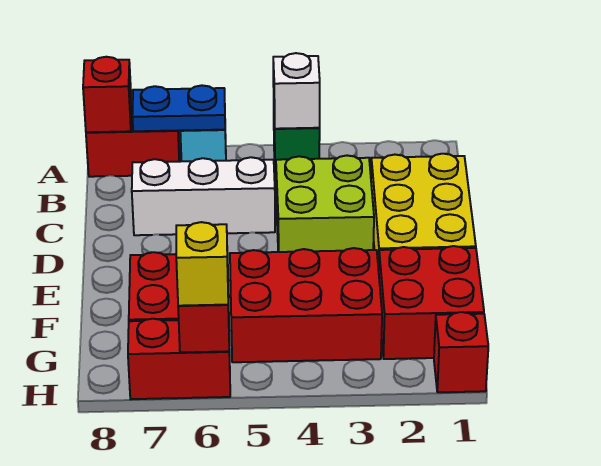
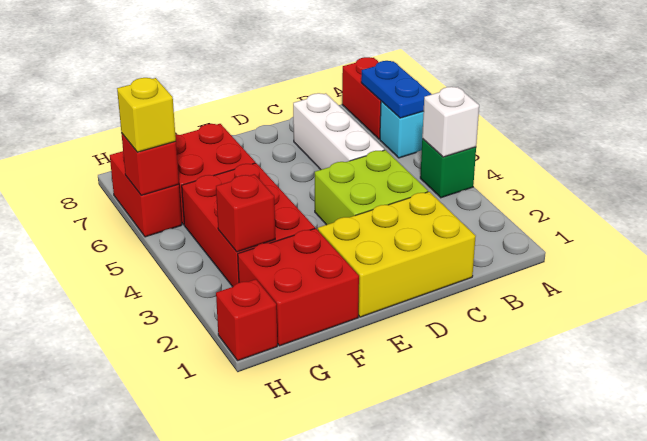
red 1x1 brick [83,57,132,132] -> red 1x1 brick moved to [216,174,275,252]

